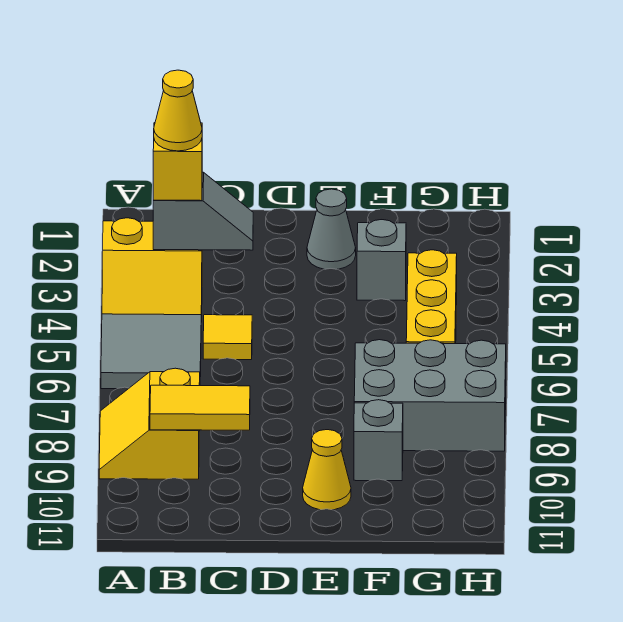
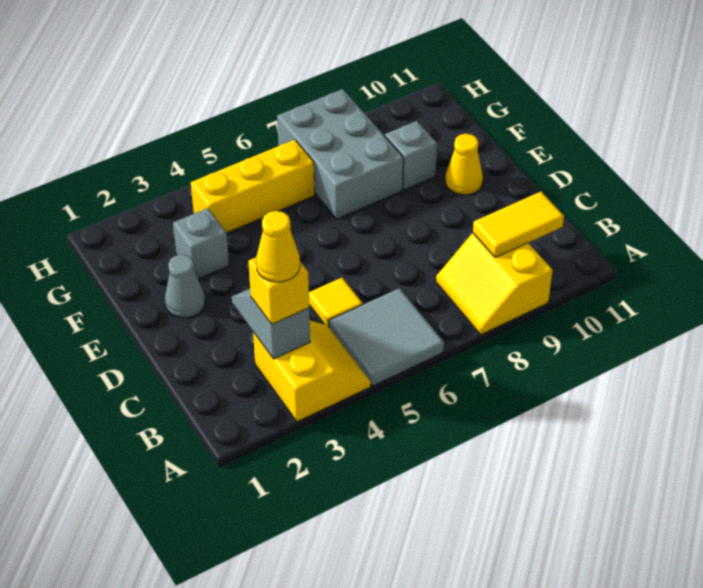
yellow 2x2 slope [99,368,200,479] -> yellow 2x2 slope turned to [436,233,553,335]
yellow 1x2 tile [150,385,250,430] -> yellow 1x2 tile turned to [473,192,564,257]

